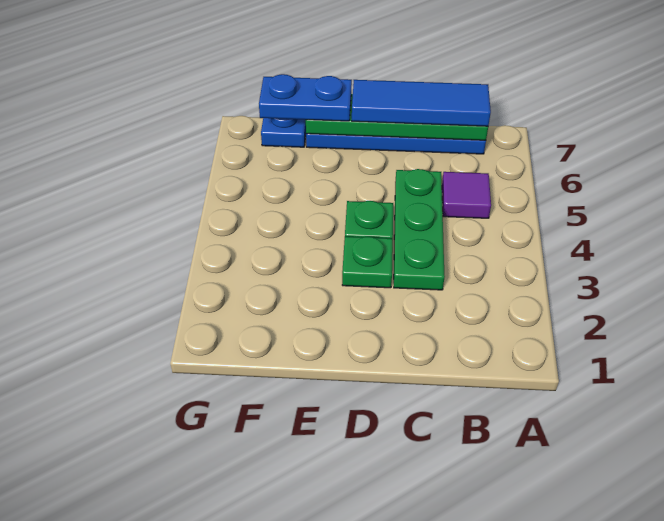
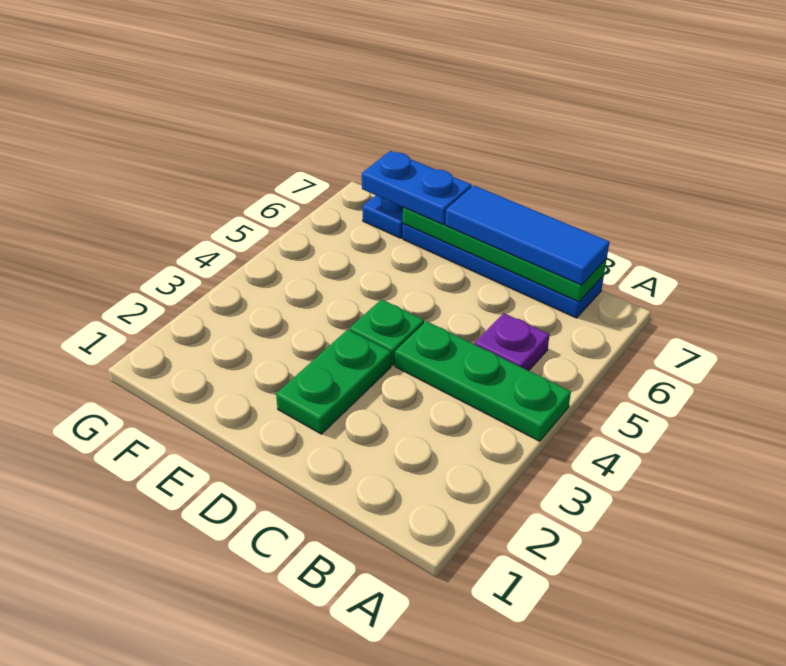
purple 1x1 tile [442,172,491,218] -> purple 1x1 plate [475,313,549,371]
green 1x3 plate [394,169,445,290] -> green 1x3 plate turned to [395,321,571,441]
green 1x1 plate [342,237,393,288] -> green 1x2 plate [276,330,391,434]

